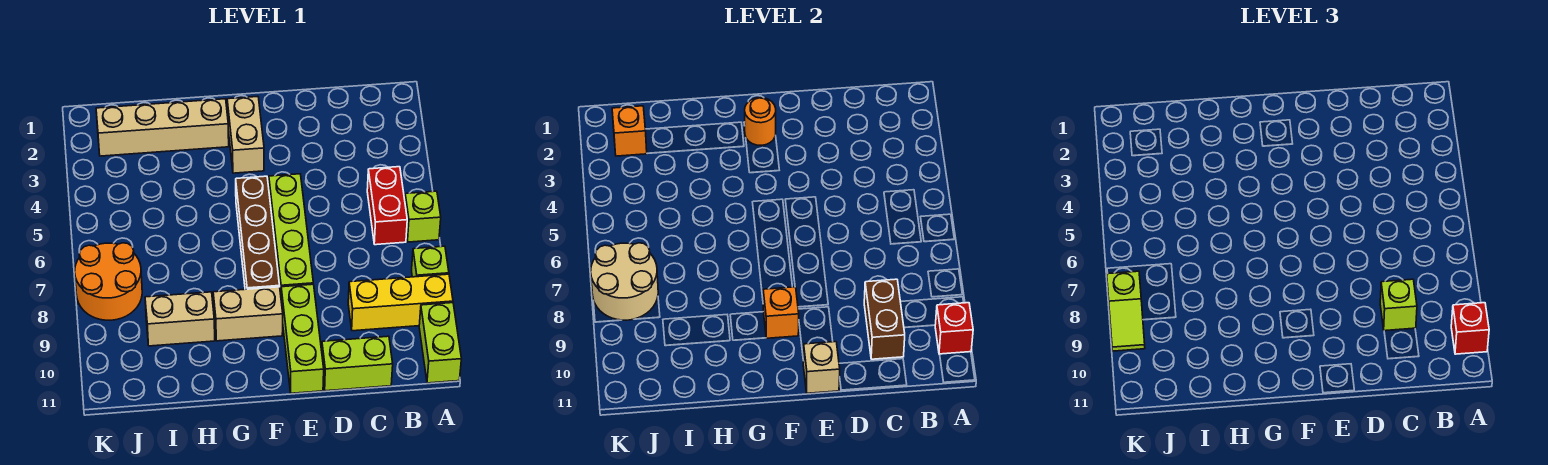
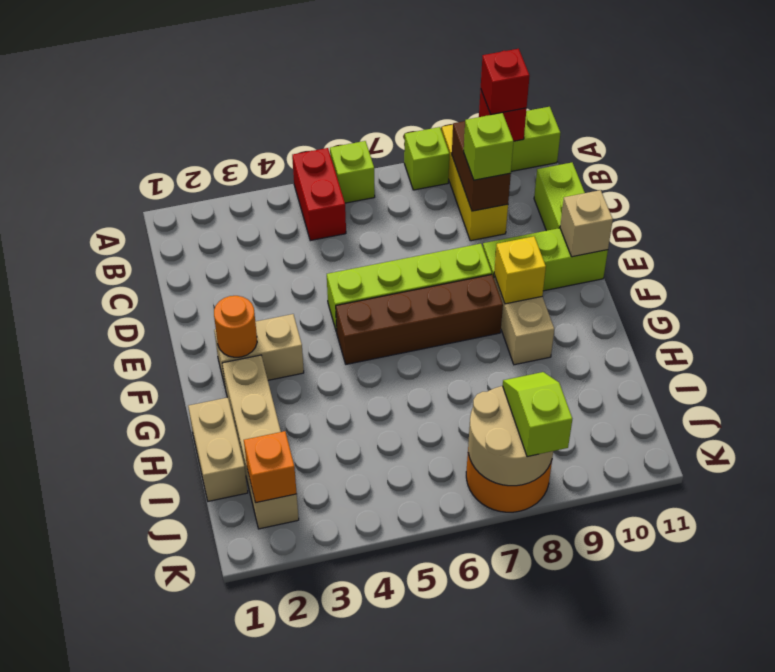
red 1x2 brick [367,167,407,245] -> red 1x2 brick turned to [292,148,346,241]
brown 1x2 brick [864,279,905,359] -> brown 1x2 brick turned to [452,121,511,211]
orange 1x1 brick [763,287,799,338] -> yellow 1x1 brick [494,236,546,304]
tan 1x2 brick [145,292,215,346] -> tan 1x2 brick moved to [188,397,248,501]
lime 1x2 slope [1107,271,1145,351] -> lime 1x2 slope turned to [503,372,572,457]

